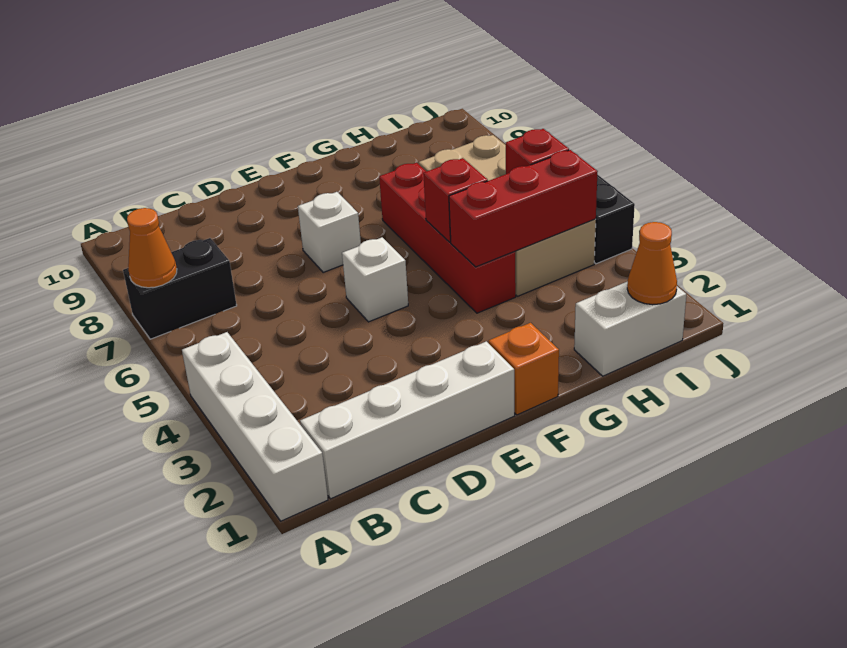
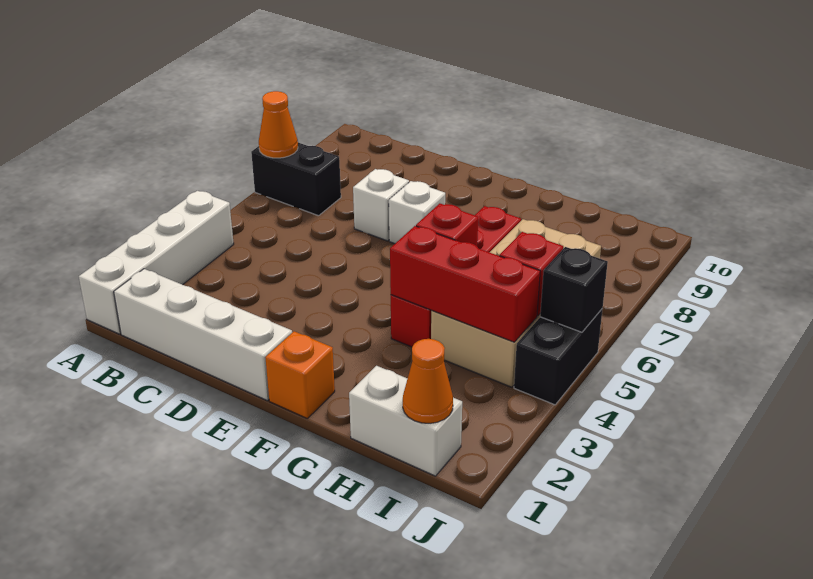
white 1x1 brick [342,237,408,322] -> white 1x1 brick moved to [353,169,409,241]
none -> black 1x1 brick [540,247,608,332]

